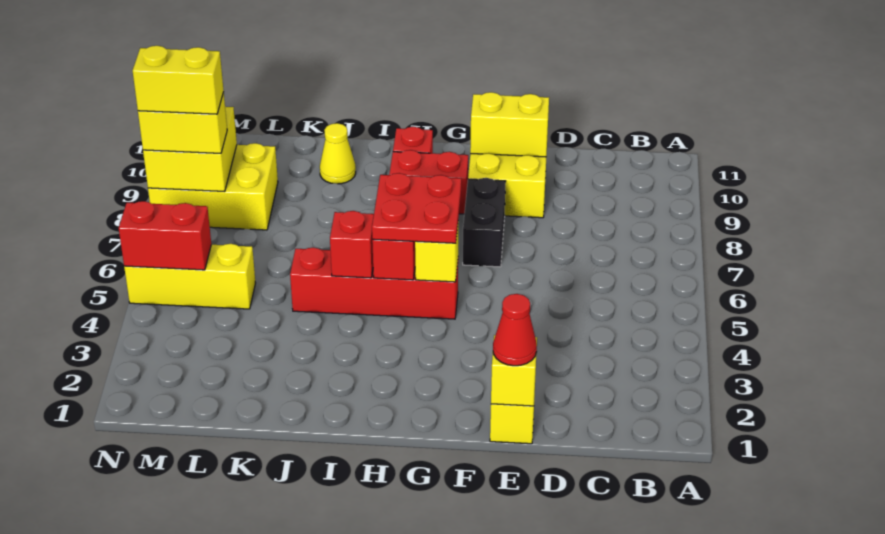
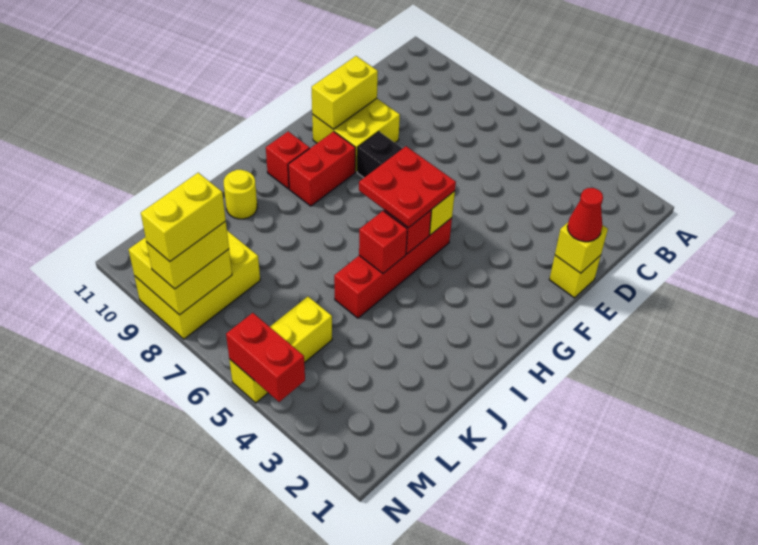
yellow 1x1 cone [320,123,356,184] -> yellow 1x1 round brick [224,170,257,219]
red 1x2 brick [119,201,211,270] -> red 1x2 brick turned to [226,313,305,402]

